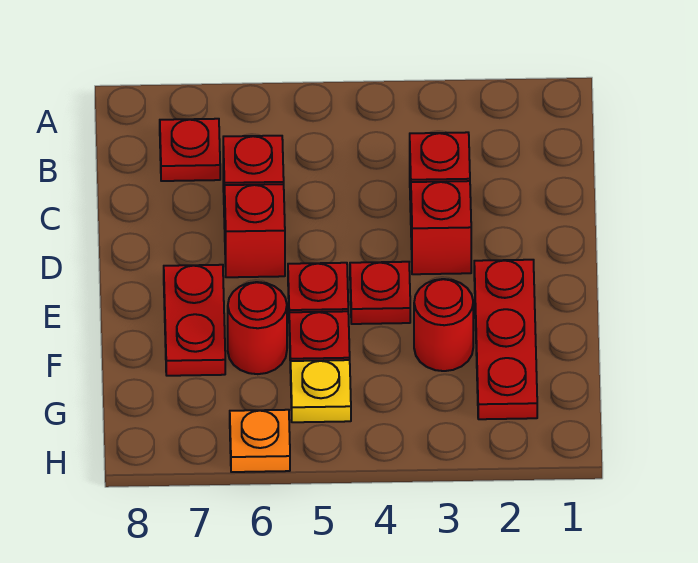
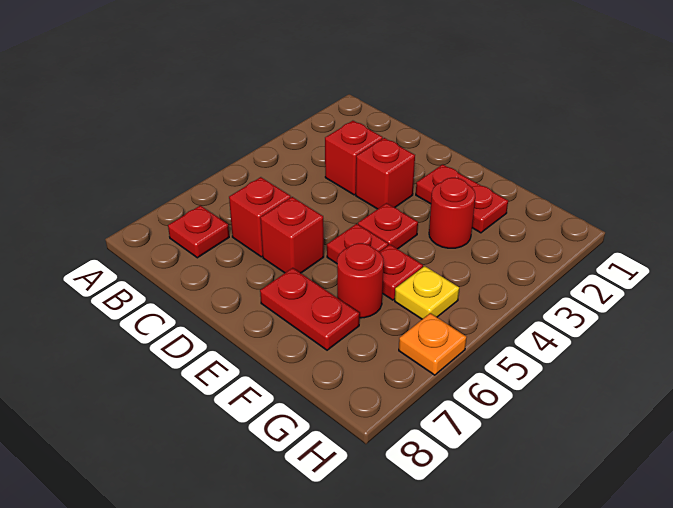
red 1x3 plate [474,260,537,419] -> red 1x2 plate [416,164,508,233]

